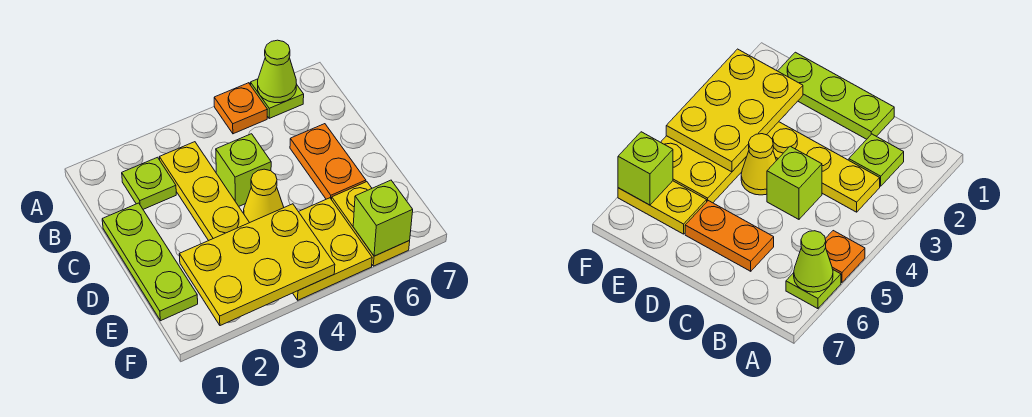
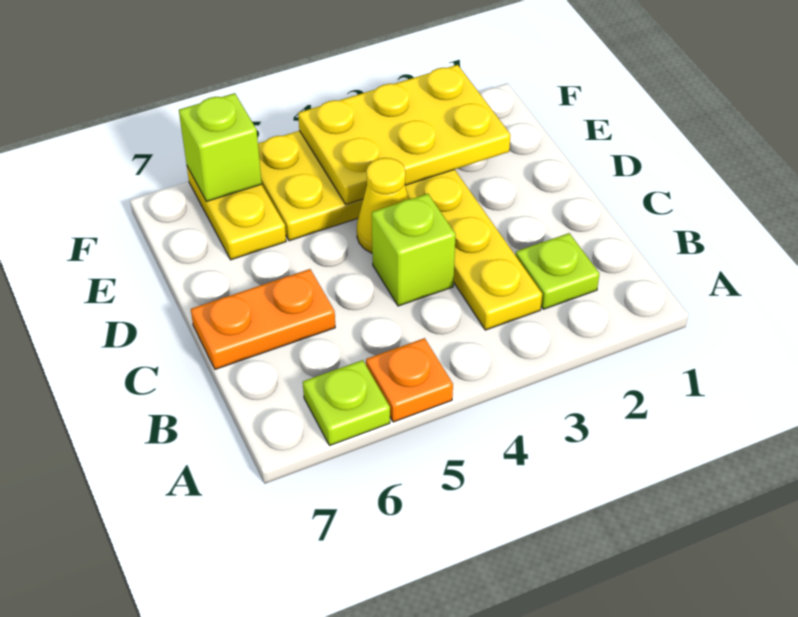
lime 1x1 cone [258,40,297,103] -> none
lime 1x3 plate [102,203,198,321] -> none
orange 1x2 plate [290,124,366,200] -> orange 1x2 plate turned to [191,269,335,369]

